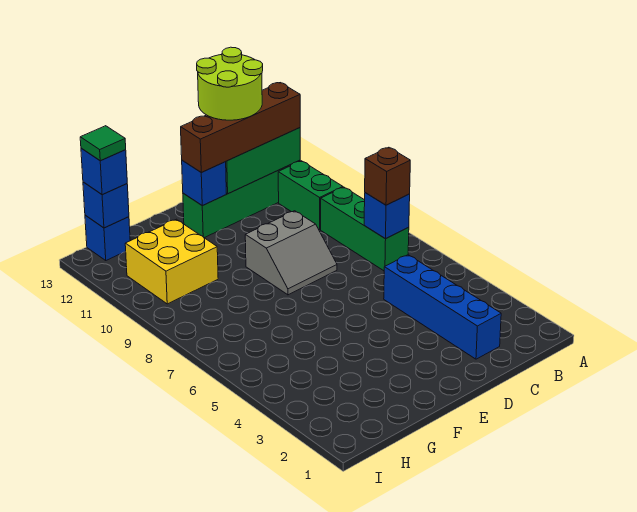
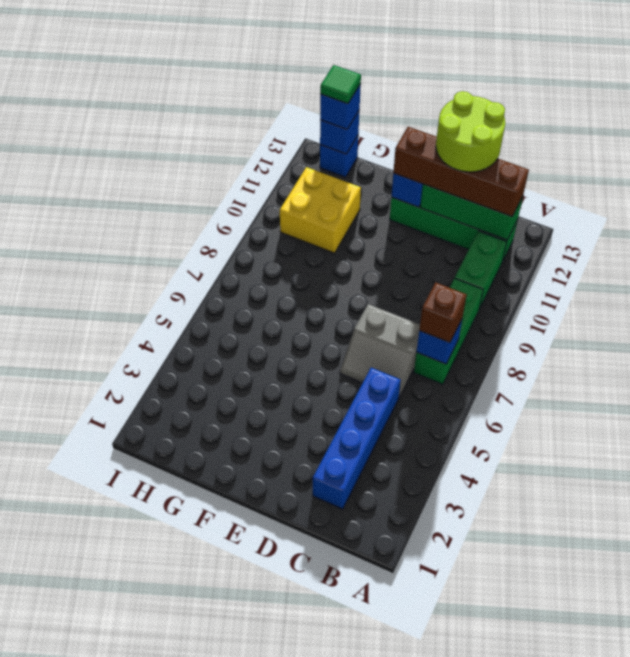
grey 2x2 slope [245,211,337,295] -> grey 2x2 slope moved to [340,304,420,397]

